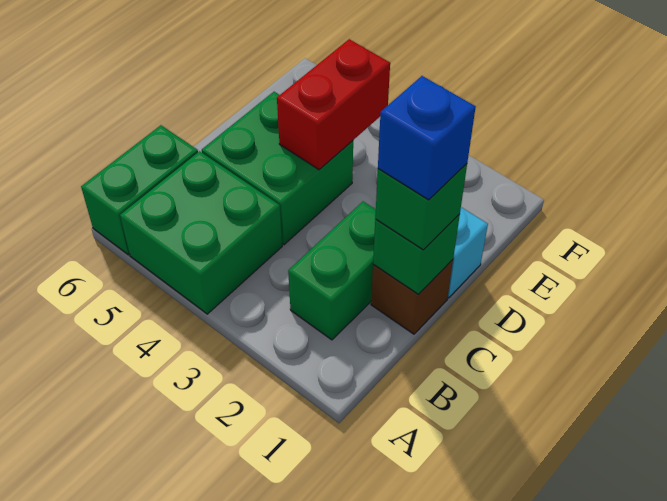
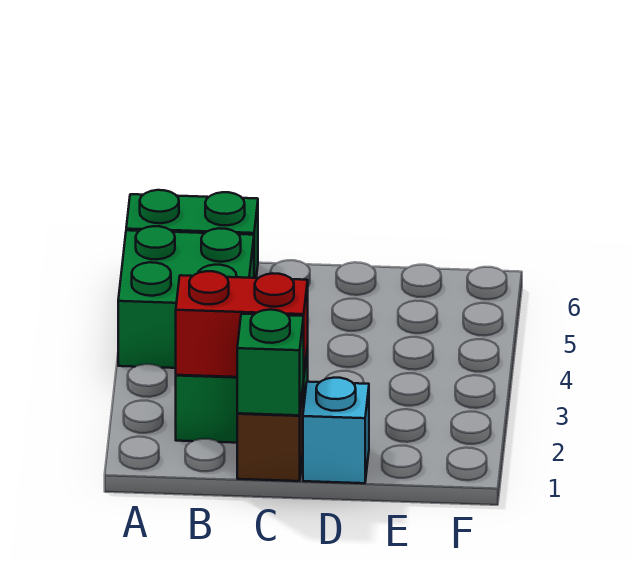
green 1x1 brick [375,164,467,250] -> none
blue 1x1 brick [378,76,476,200] -> none
green 2x2 brick [202,92,353,245] -> none
red 1x2 brick [277,39,390,170] -> red 1x2 brick moved to [176,271,308,377]

